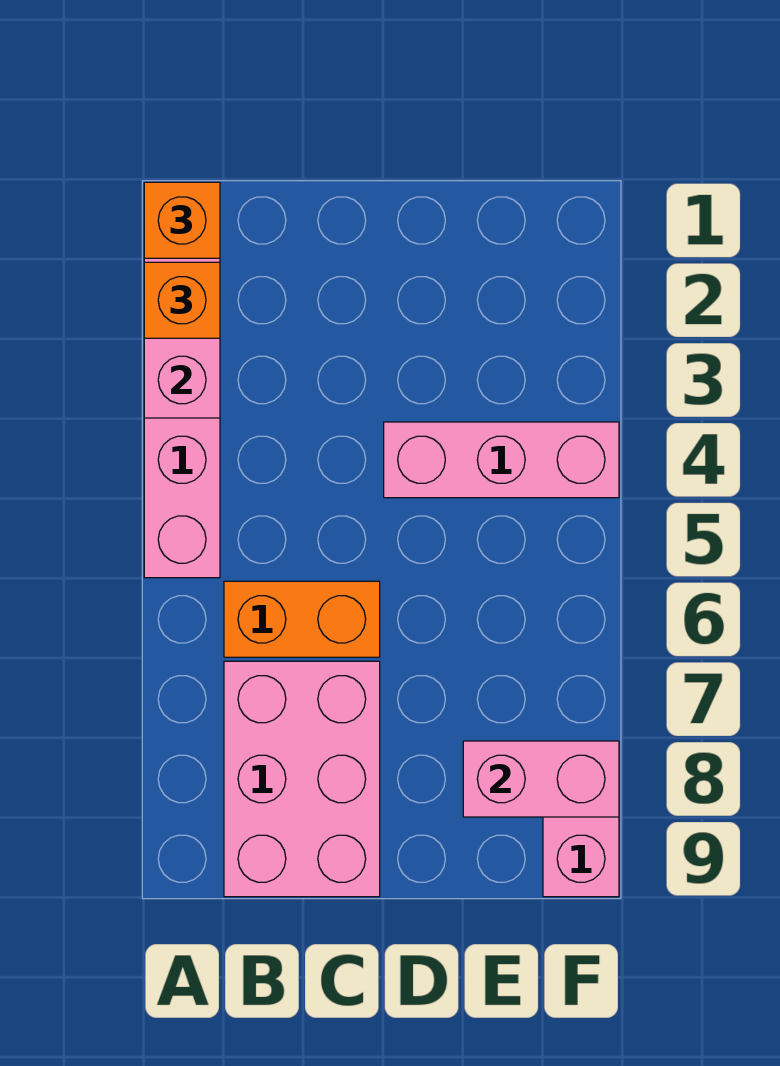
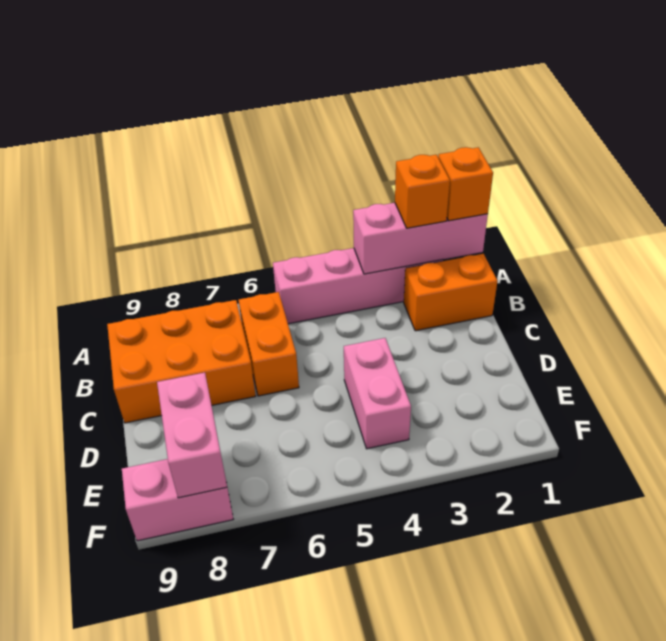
none -> orange 1x2 brick [404,254,498,331]
pink 2x3 brick [224,661,380,897] -> orange 2x3 brick [107,300,256,423]
pink 1x3 brick [384,422,619,498] -> pink 1x2 brick [344,338,411,449]

